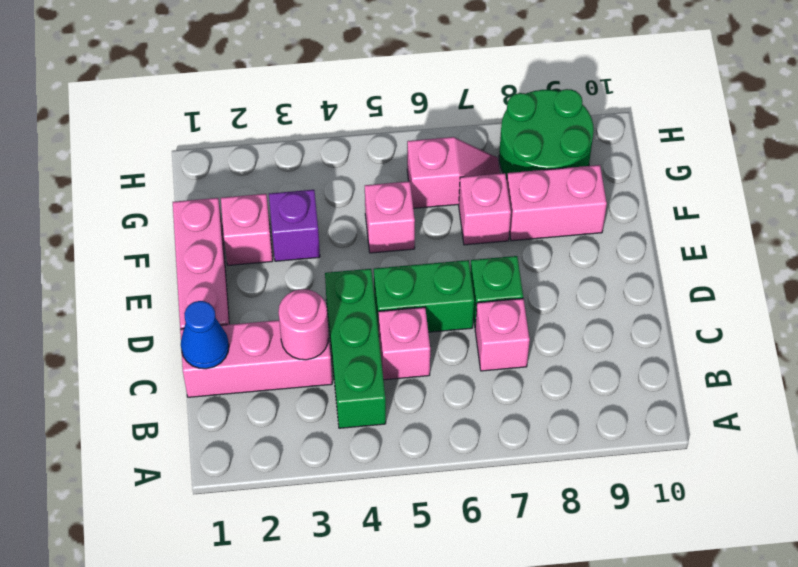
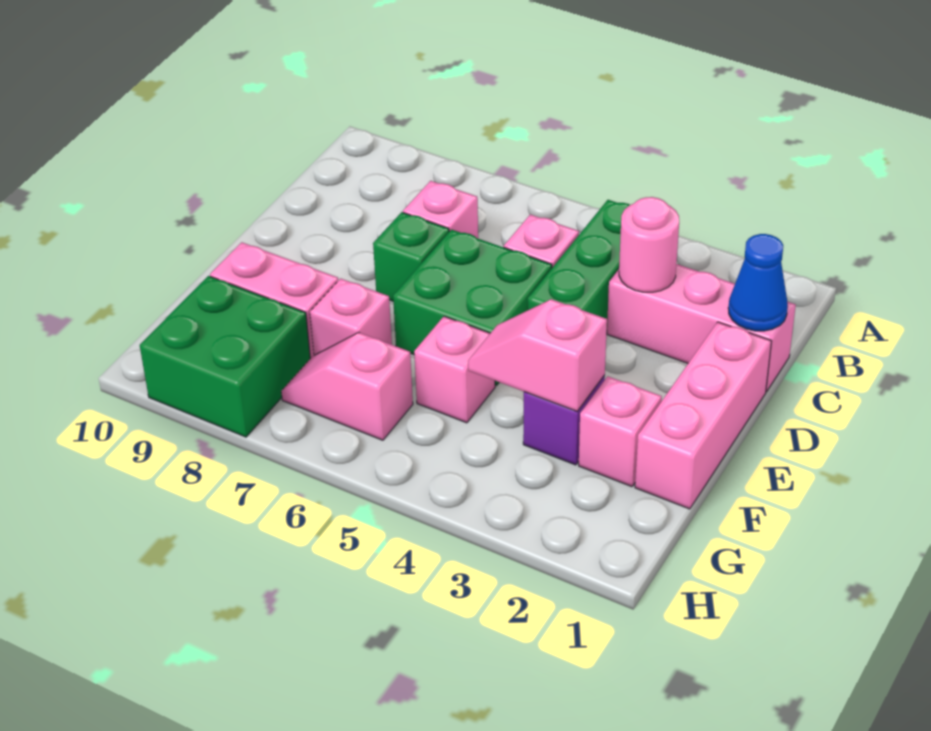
green 1x2 brick [374,260,474,334] -> green 2x2 brick [393,230,552,386]
none -> pink 1x2 slope [468,299,607,411]
green 2x2 round brick [499,89,594,178] -> green 2x2 brick [140,276,310,437]

